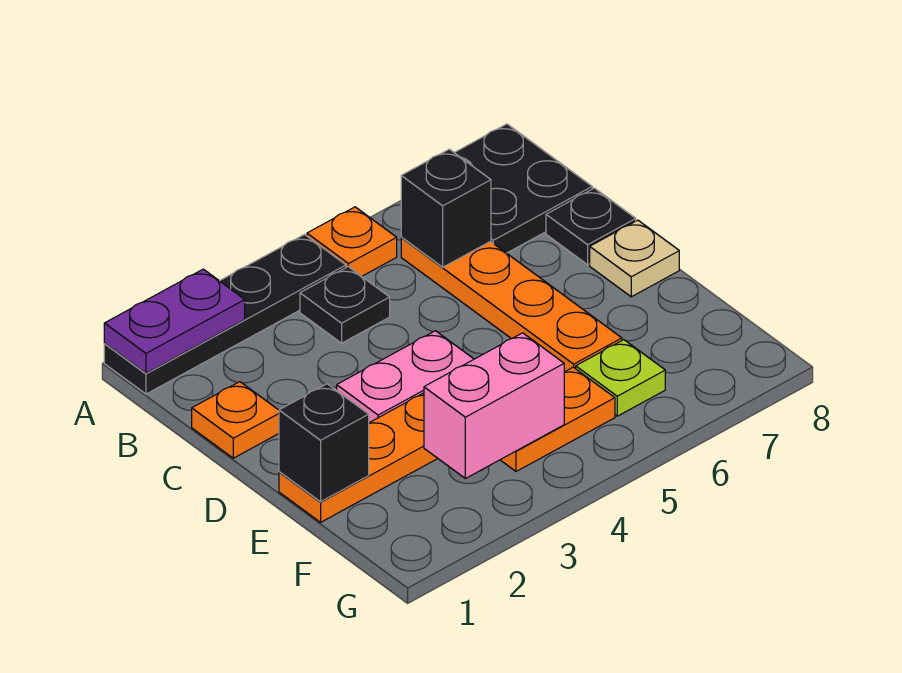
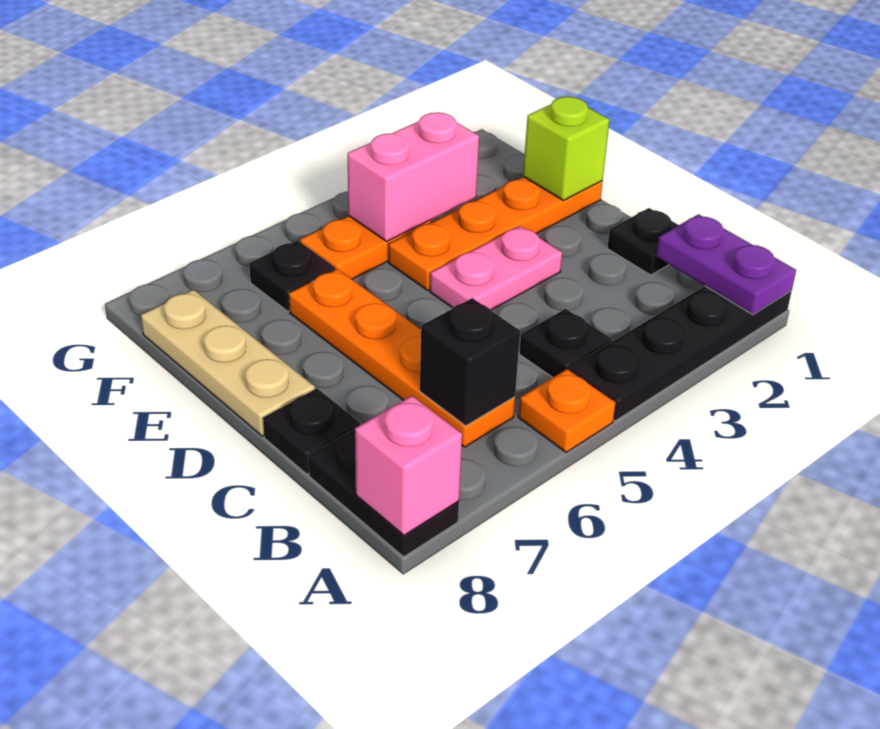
purple 1x2 plate [104,269,245,373] -> purple 1x2 plate turned to [656,214,796,315]
black 2x2 plate [455,124,592,253] -> black 1x2 plate [308,429,459,557]
none -> pink 1x1 brick [355,396,462,535]
orange 1x1 plate [192,382,279,458] -> black 1x1 plate [607,208,678,275]
tan 1x1 plate [590,220,679,297] -> tan 1x3 plate [141,290,315,436]
black 1x1 brick [279,384,369,502] -> lime 1x1 brick [523,97,609,200]
lime 1x1 plate [576,340,665,416] -> black 1x1 plate [249,240,335,311]

